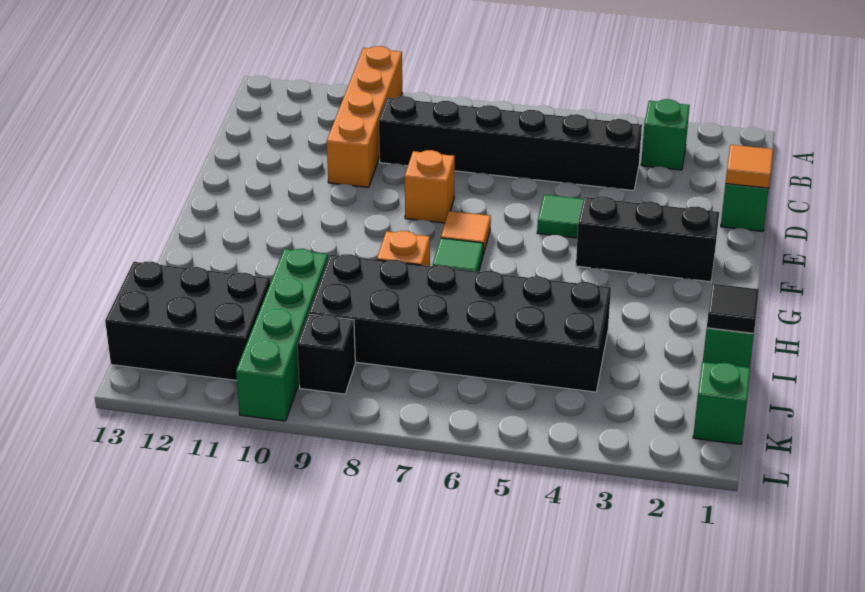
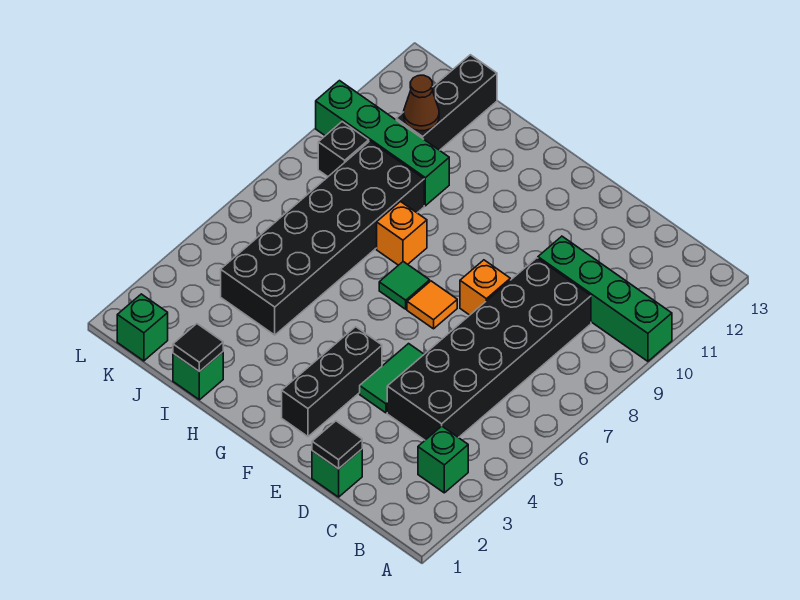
orange 1x4 brick [327,46,402,187] -> green 1x4 brick [538,236,672,361]
black 1x6 brick [379,96,642,191] -> black 2x6 brick [387,258,591,440]
orange 1x1 tile [725,145,773,188] -> black 1x1 tile [312,421,362,469]
black 2x3 brick [105,262,270,381] -> black 1x3 brick [396,55,497,150]
none -> brown 1x1 cone [404,75,439,131]

